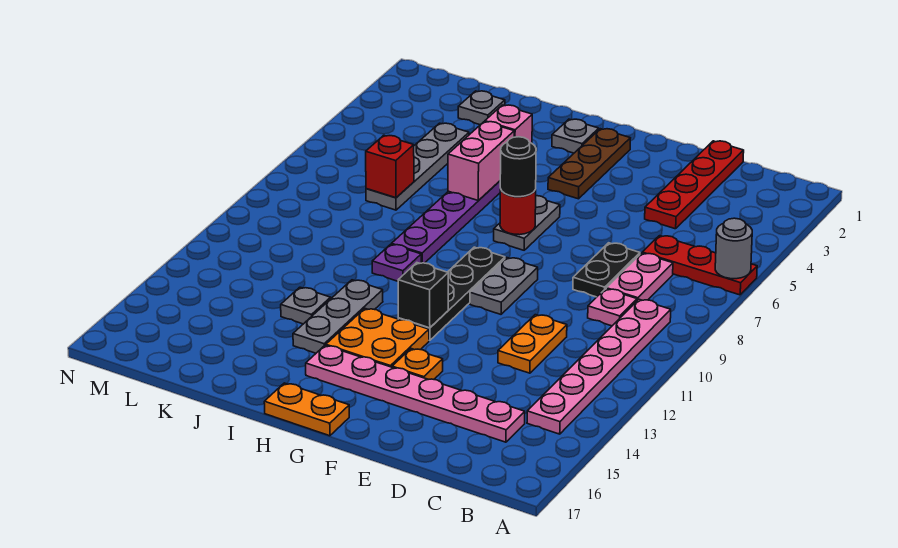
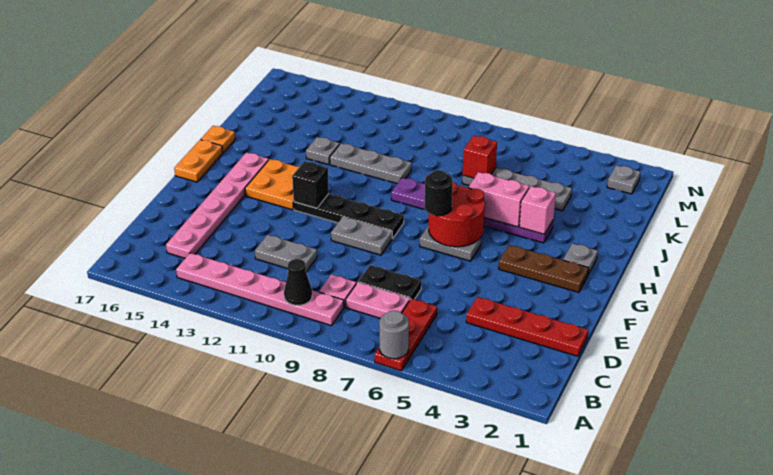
none -> black 1x1 cone [284,259,312,305]
orange 1x2 plate [498,315,567,373] -> grey 1x2 plate [255,235,317,272]
orange 1x1 plate [392,349,443,379] -> orange 1x1 plate moved to [201,126,235,153]
red 1x1 round brick [500,189,536,235] -> red 2x2 round brick [429,182,485,247]
purple 1x1 plate [372,244,421,281] -> none
grey 1x3 plate [293,280,383,353] -> grey 1x3 plate moved to [330,143,412,184]
grey 1x1 plate [458,91,505,125] -> grey 1x1 plate moved to [607,165,640,194]

